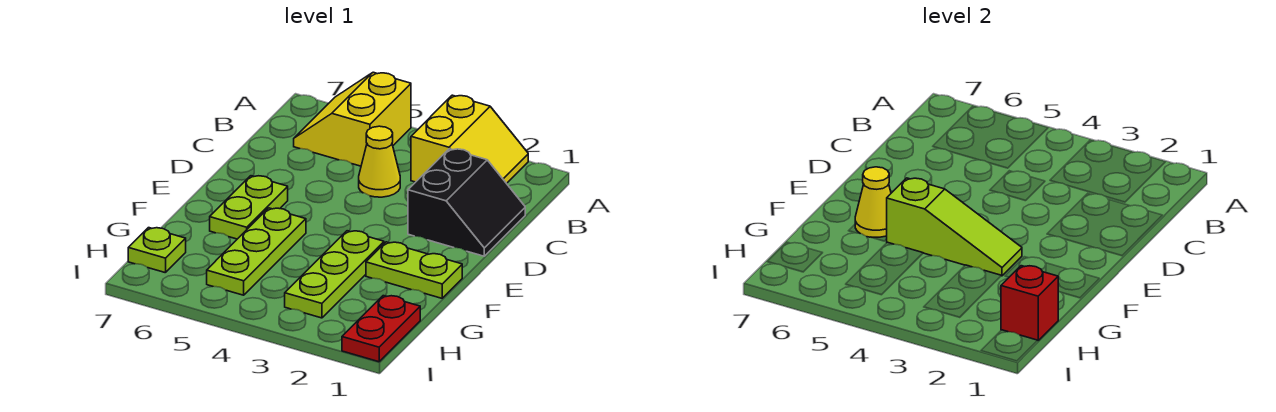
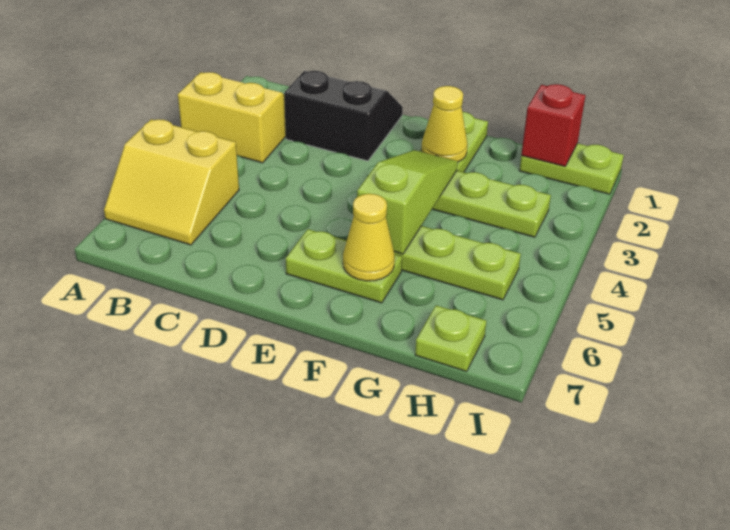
yellow 1x1 cone [359,126,400,197] -> yellow 1x1 cone moved to [421,86,468,162]
red 1x2 plate [342,296,420,362] -> lime 1x2 plate [519,143,624,194]

